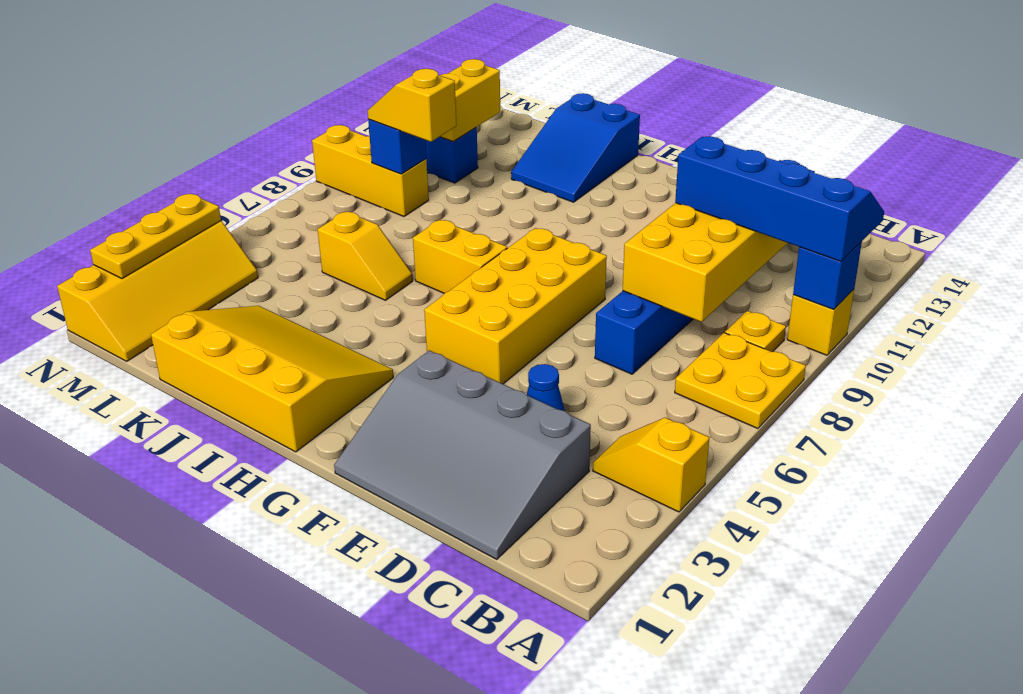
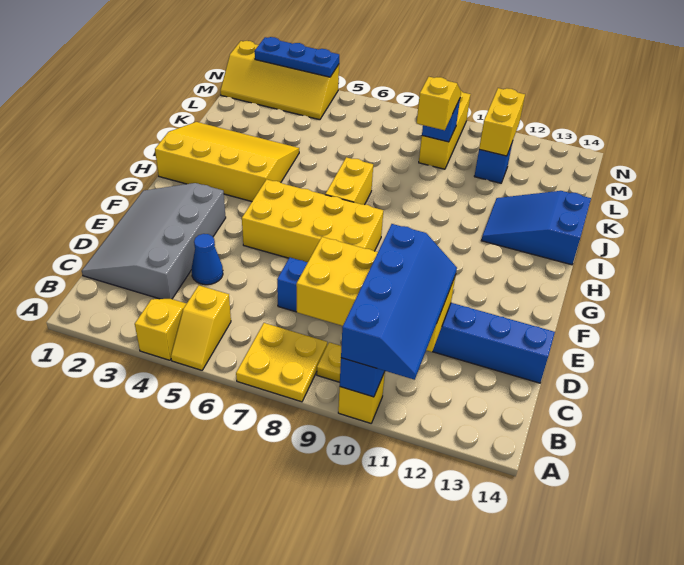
yellow 3x4 slope [151,306,393,452] -> yellow 3x4 slope turned to [155,122,299,202]
yellow 1x2 slope [318,211,413,300] -> yellow 1x2 slope moved to [171,285,231,370]
yellow 1x2 brick [440,59,500,142] -> yellow 1x2 brick turned to [479,88,525,156]
yellow 1x3 plate [90,194,221,279] -> blue 1x3 plate [255,37,339,77]

